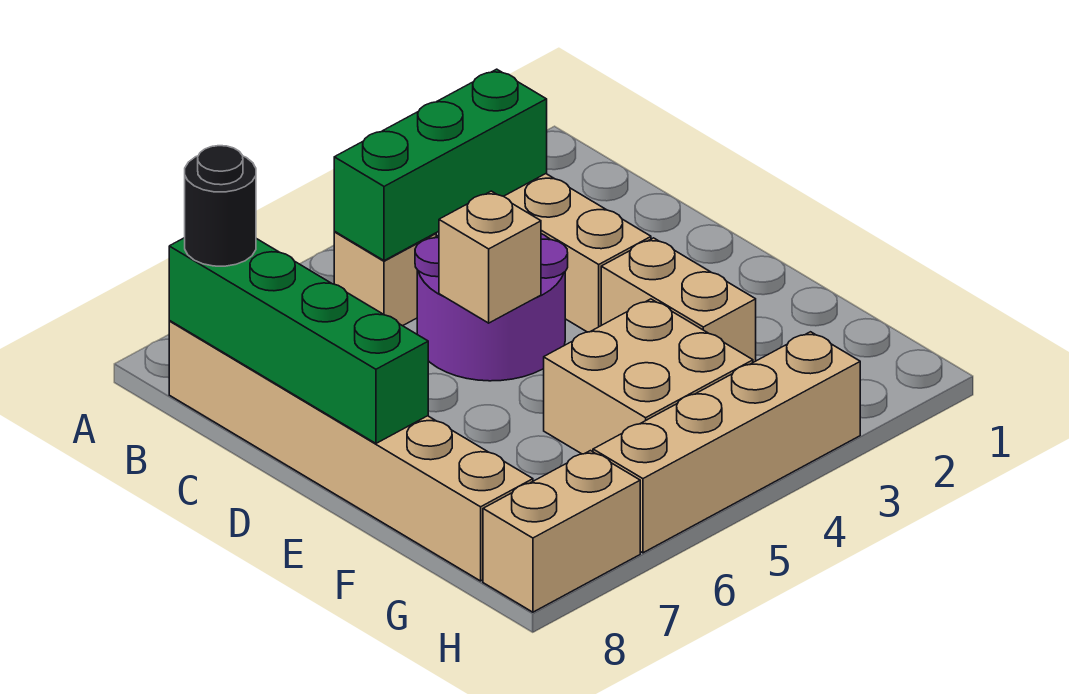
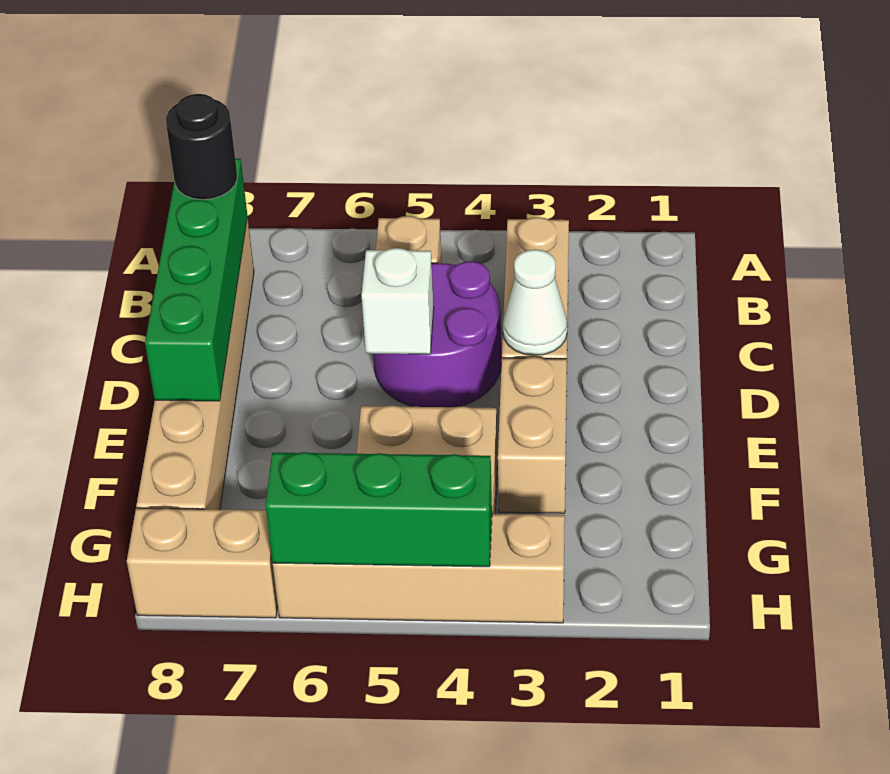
green 1x3 brick [334,69,547,261] -> green 1x3 brick moved to [265,452,492,567]
none -> white 1x1 cone [503,249,567,355]
tan 1x1 brick [439,191,541,323] -> white 1x1 brick [362,248,434,354]

